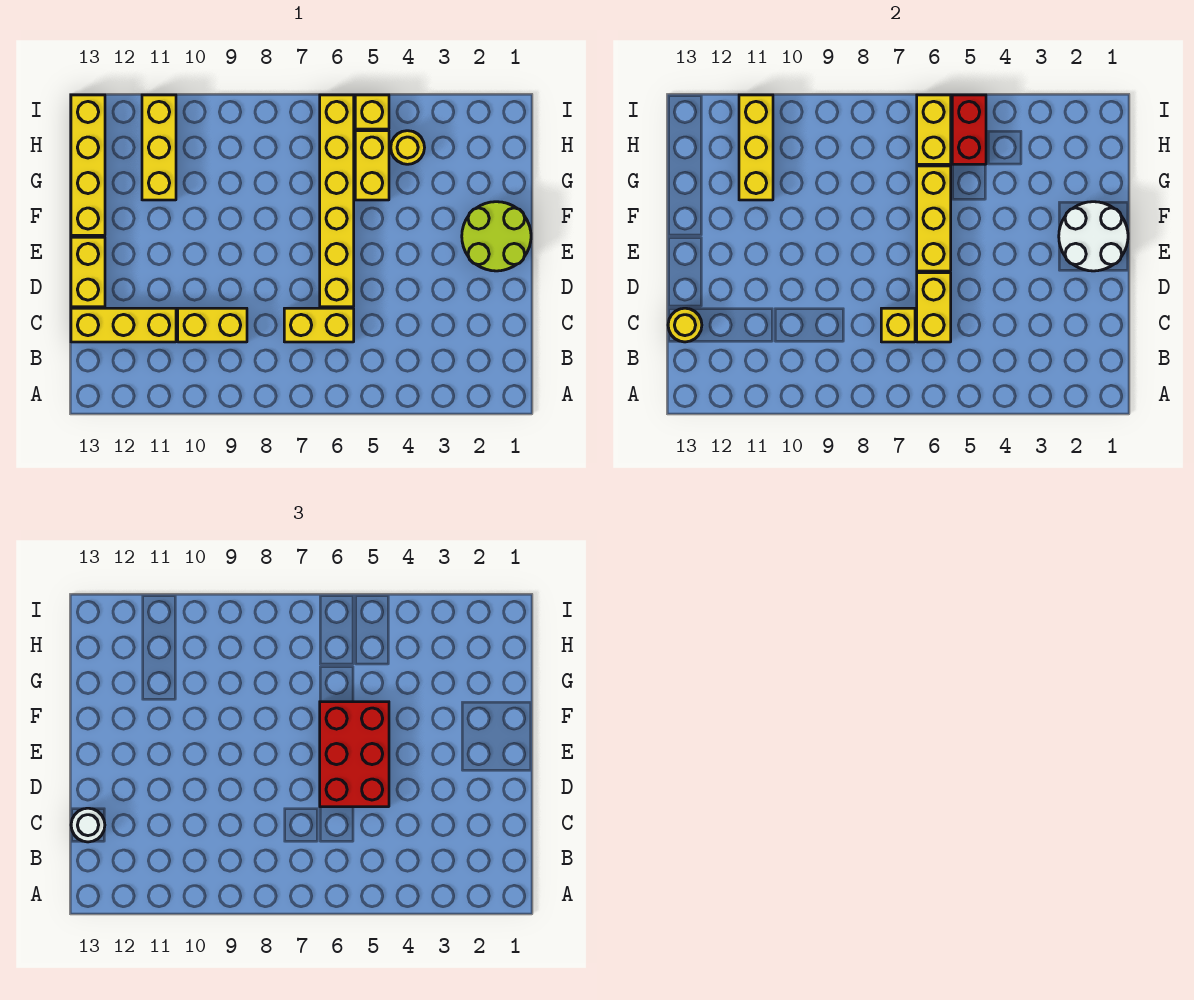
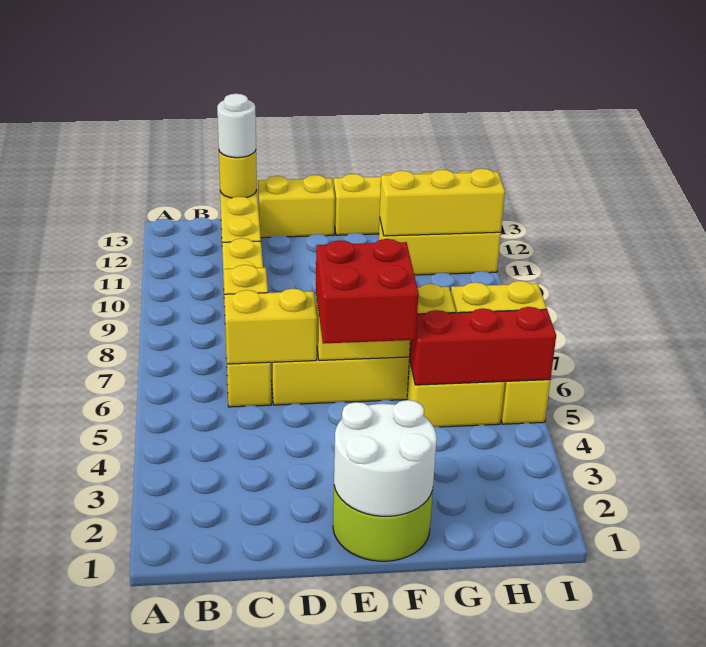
red 2x3 brick [320,702,389,807] -> red 2x2 brick [316,239,419,344]
yellow 1x1 round brick [391,131,425,164] -> none
red 1x2 brick [952,95,986,164] -> red 1x3 brick [410,307,556,385]

